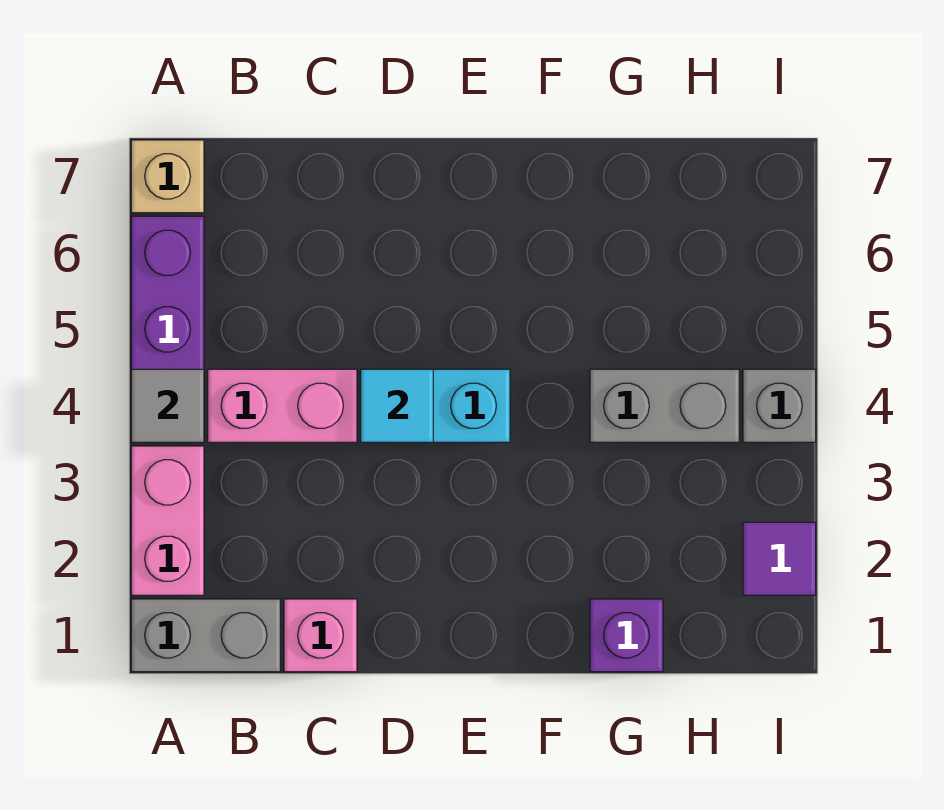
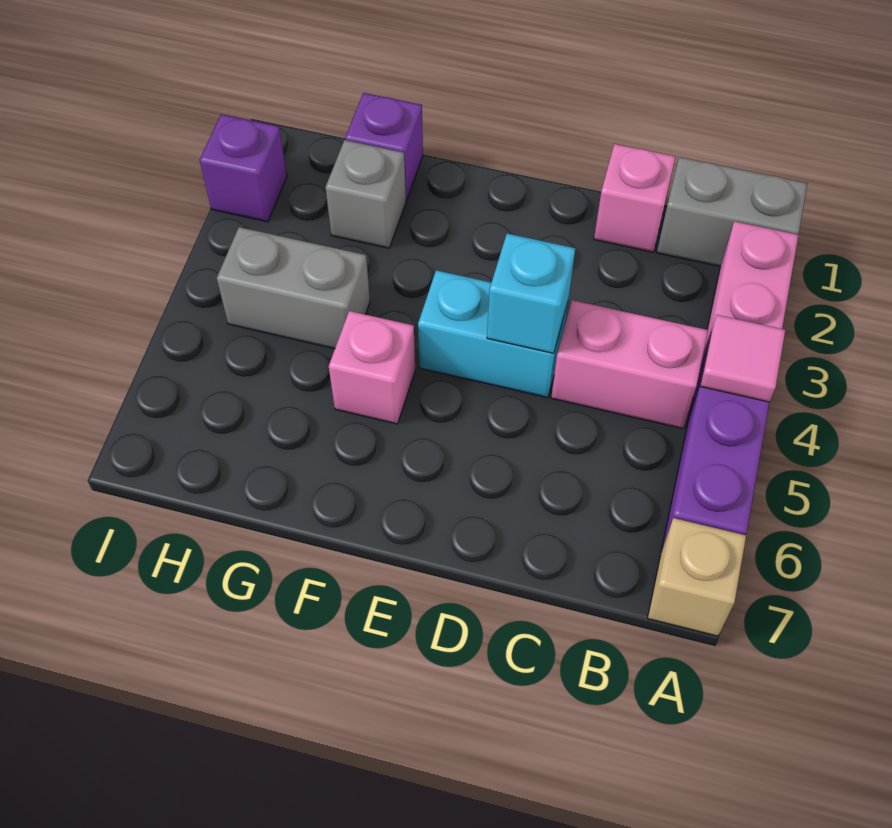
grey 1x1 tile [131,369,204,442] -> pink 1x1 tile [700,315,785,402]
cyan 1x1 tile [361,369,433,442] -> cyan 1x1 brick [487,234,575,353]
none -> pink 1x1 brick [329,311,415,424]
purple 1x1 tile [743,522,816,595] -> purple 1x1 brick [200,114,287,222]
grey 1x1 brick [743,369,816,442] -> grey 1x1 brick moved to [326,140,406,248]

